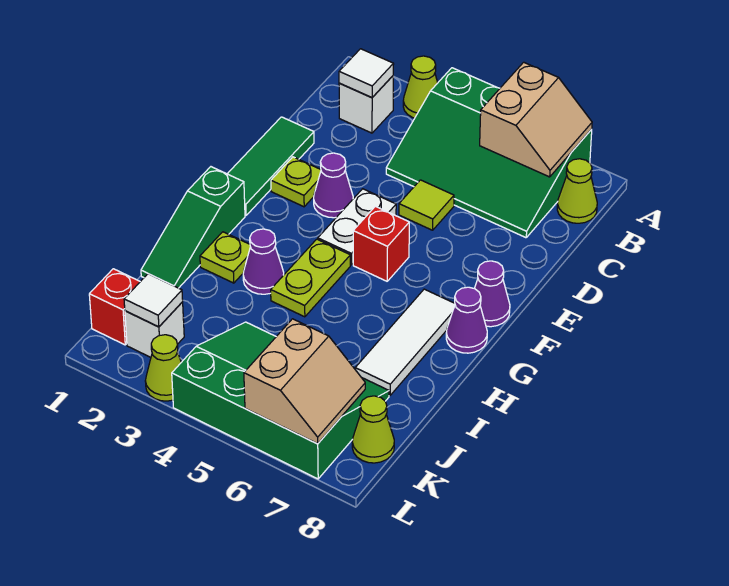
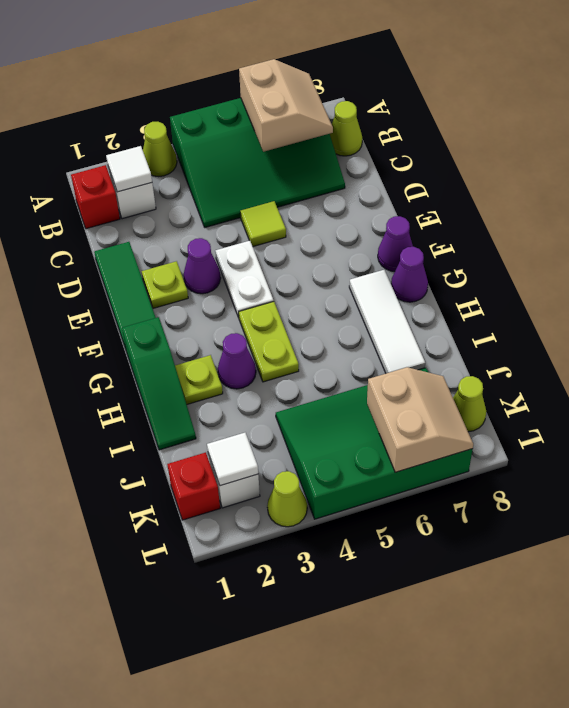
red 1x1 brick [353,206,409,281] -> red 1x1 brick moved to [71,165,120,229]

